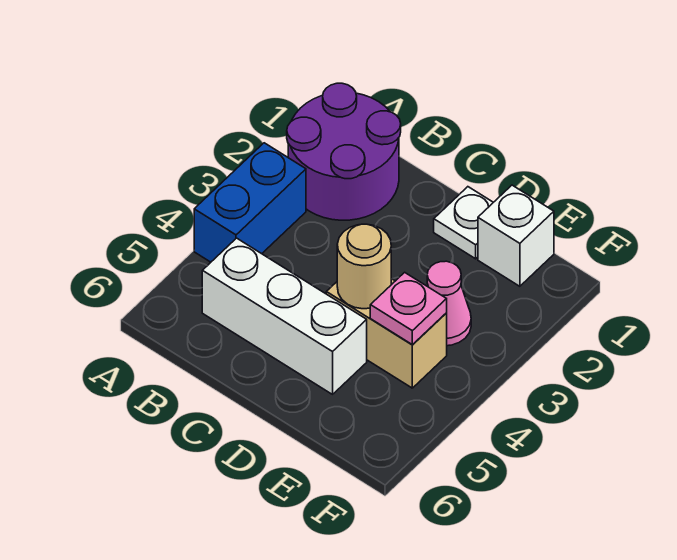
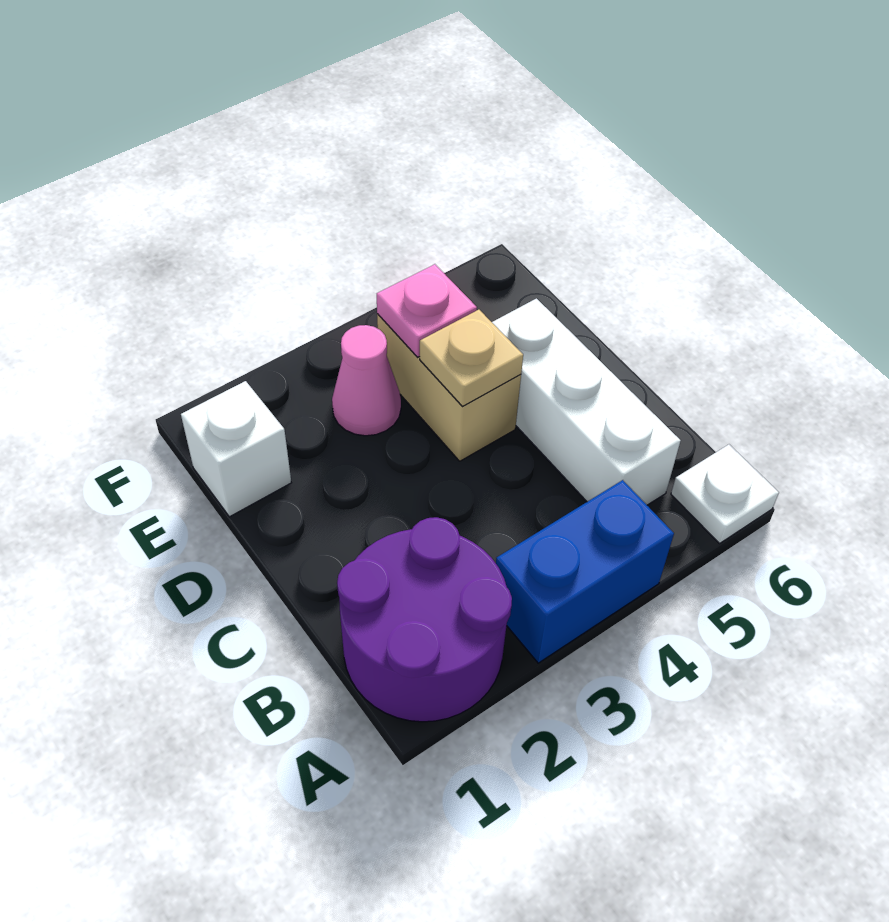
white 1x1 plate [434,187,493,259] -> white 1x1 plate moved to [671,445,779,543]
tan 1x1 round brick [337,224,391,309] -> tan 1x1 plate [420,310,523,407]

